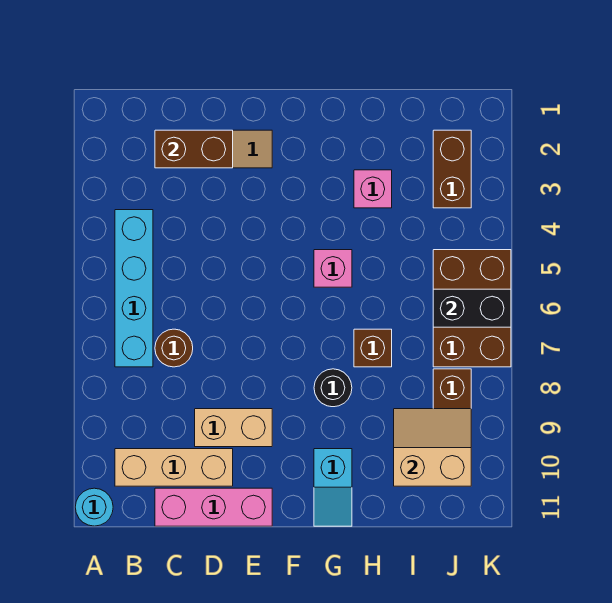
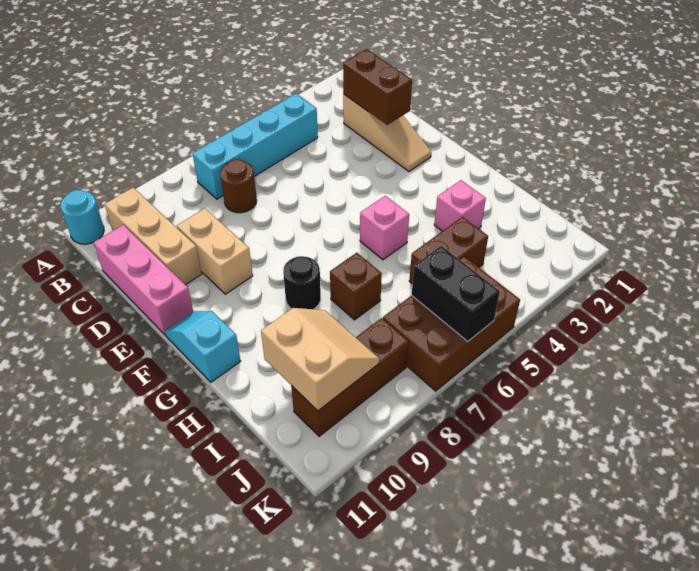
cyan 1x2 slope [314,449,352,526] -> cyan 1x2 slope turned to [165,311,240,382]
brown 1x2 brick [433,130,471,208] -> brown 1x2 brick moved to [409,217,488,284]

